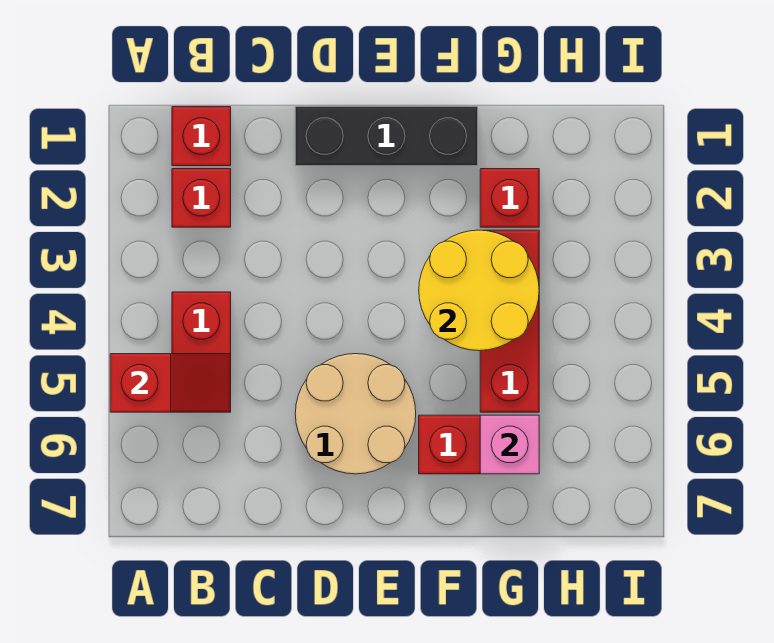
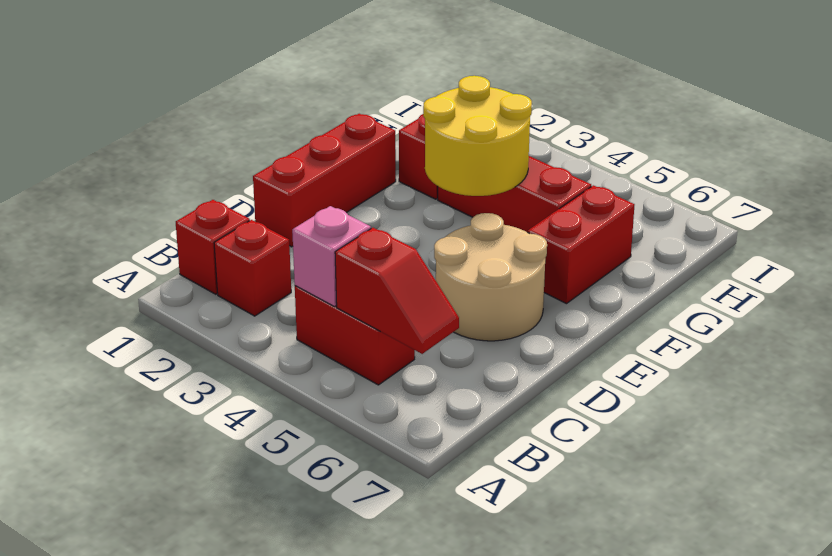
red 1x2 slope [110,354,231,412] -> red 1x2 slope turned to [335,228,459,354]
black 1x3 brick [295,107,478,166] -> red 1x3 brick [253,114,396,247]
pink 1x1 brick [480,415,539,474] -> pink 1x1 brick moved to [292,206,371,307]

